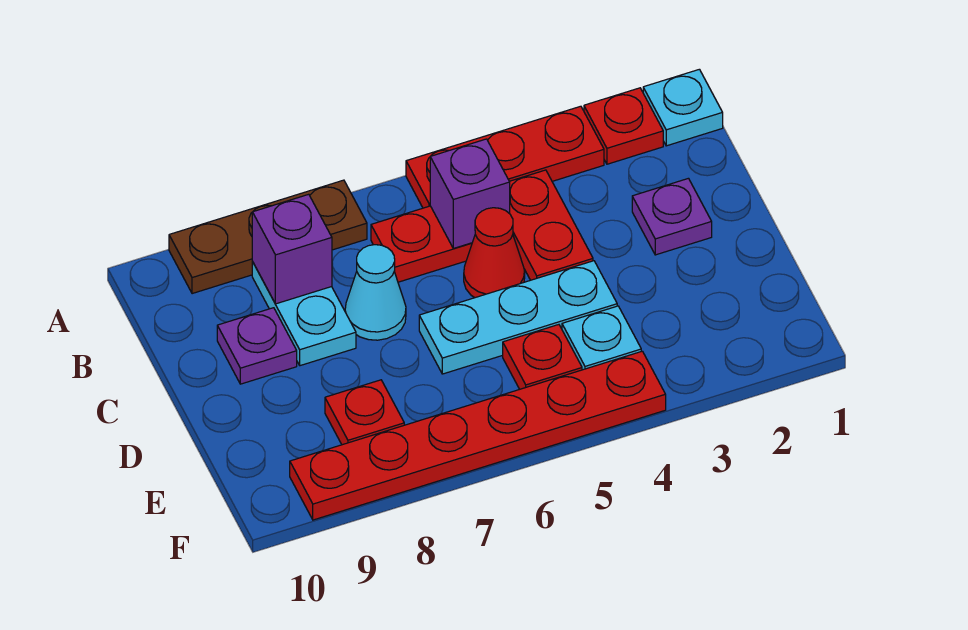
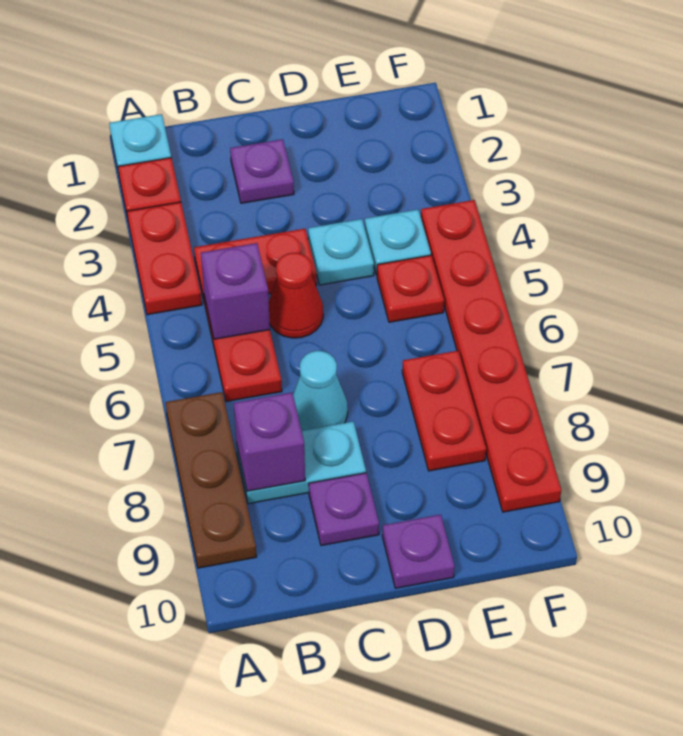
red 1x3 plate [406,106,604,208] -> red 1x2 plate [127,202,202,315]
cyan 1x3 plate [419,261,617,374] -> cyan 1x1 plate [308,219,374,285]
none -> purple 1x1 plate [382,515,455,588]
red 1x1 plate [325,380,404,445] -> red 1x2 plate [402,351,486,471]

